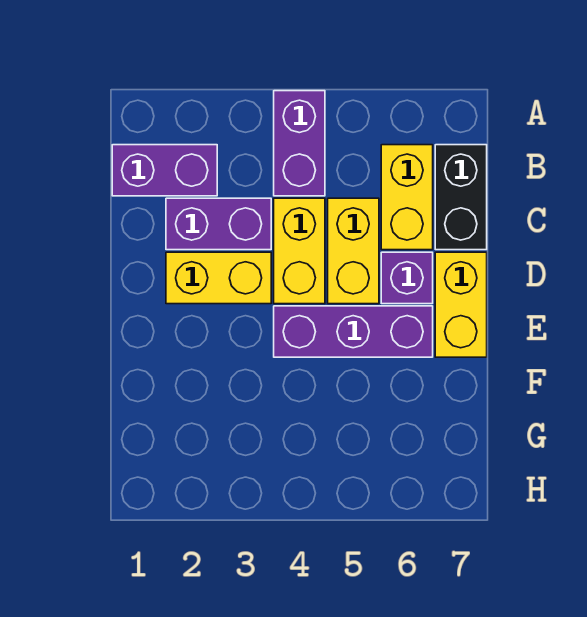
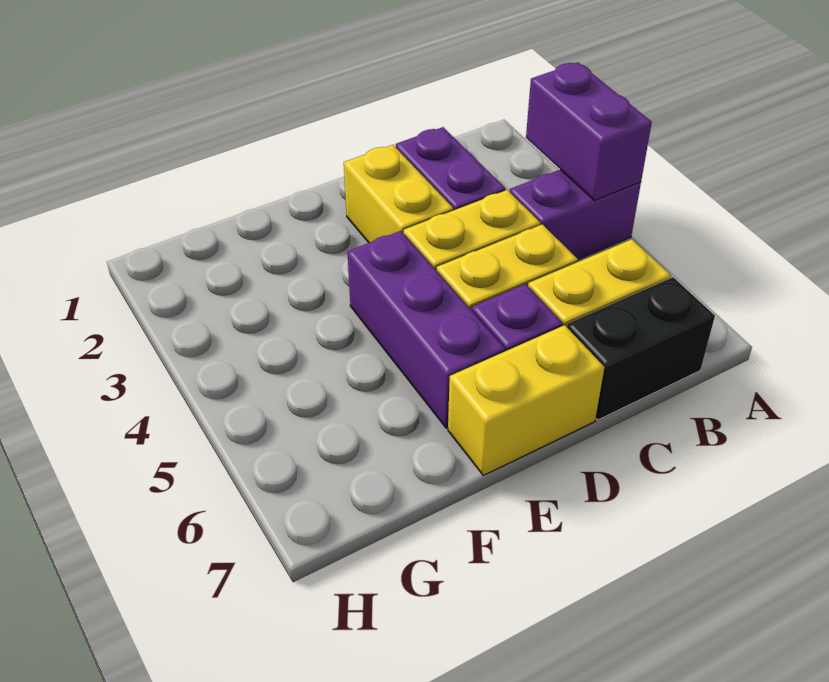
purple 1x2 brick [112,145,217,196] -> purple 1x2 brick moved to [526,62,652,200]

